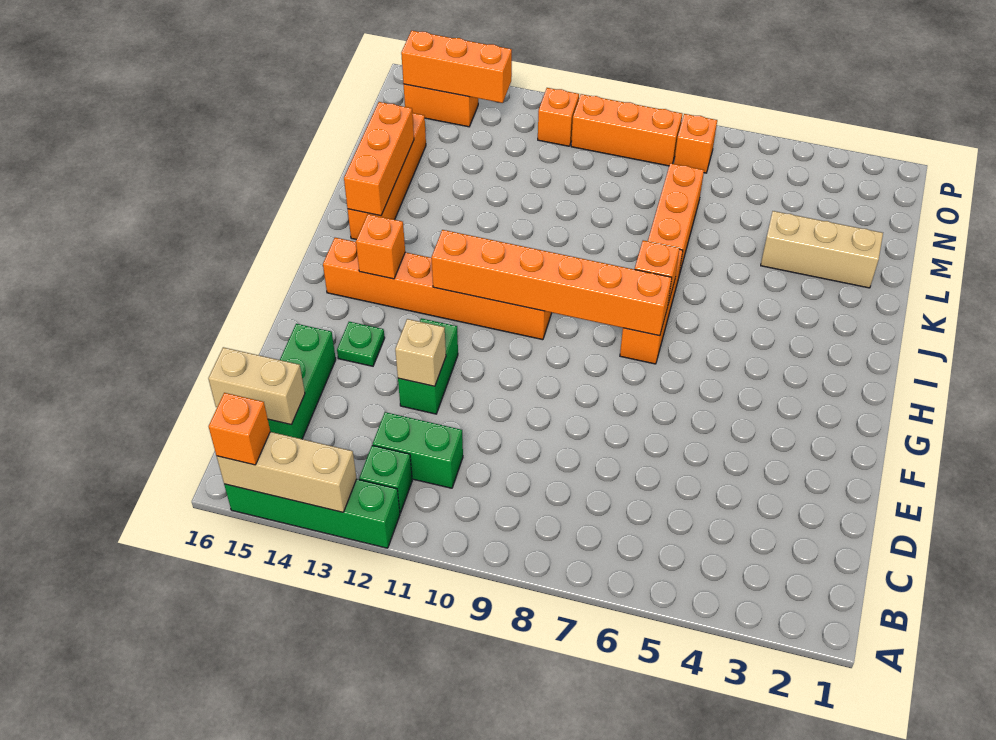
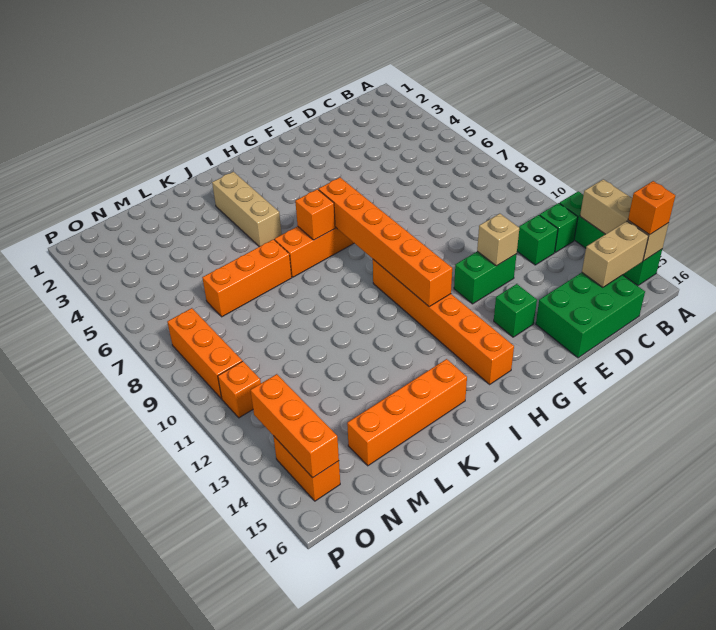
green 1x2 brick [373,412,463,488] -> green 1x1 brick [517,215,558,265]
green 1x3 brick [268,324,336,439] -> green 2x3 brick [536,273,645,358]
tan 1x2 brick [208,347,305,425] -> tan 1x2 brick turned to [582,221,648,287]
green 1x1 plate [337,322,385,366] -> green 1x1 brick [494,284,537,337]
orange 1x1 brick [356,214,405,279] -> none
orange 1x3 brick [344,102,414,216] -> none
tan 1x3 brick [761,211,883,288] -> tan 1x3 brick moved to [212,172,282,247]
orange 1x1 brick [674,114,717,173] -> none

